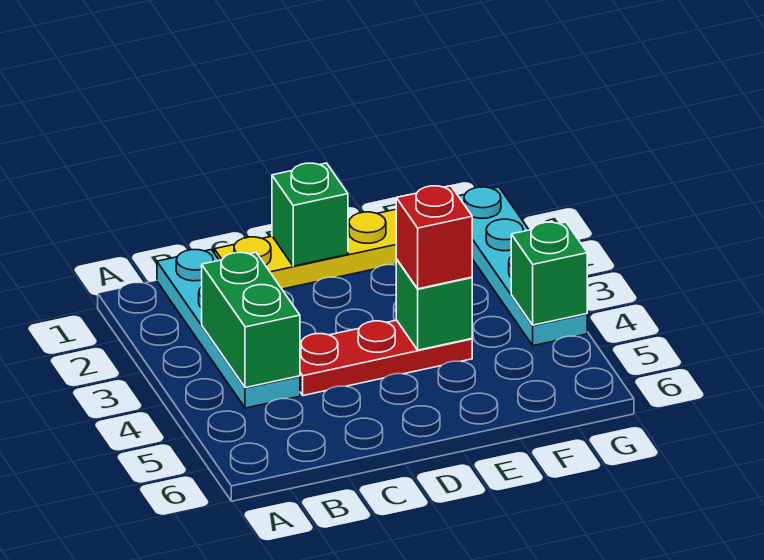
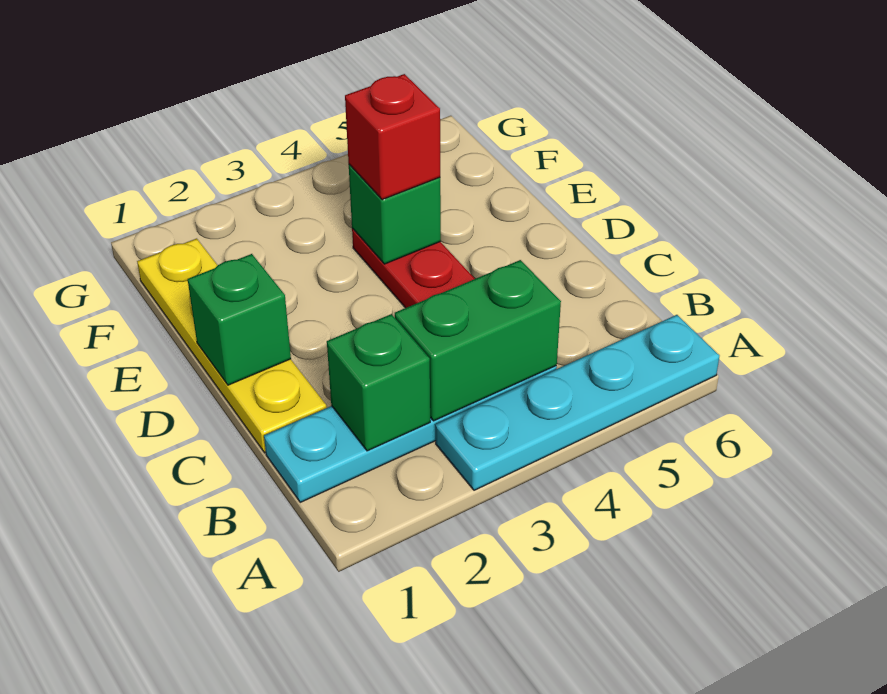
cyan 1x4 plate [459,187,587,346] -> cyan 1x4 plate moved to [435,315,719,490]
green 1x1 brick [511,222,587,325] -> green 1x1 brick moved to [327,314,430,451]

